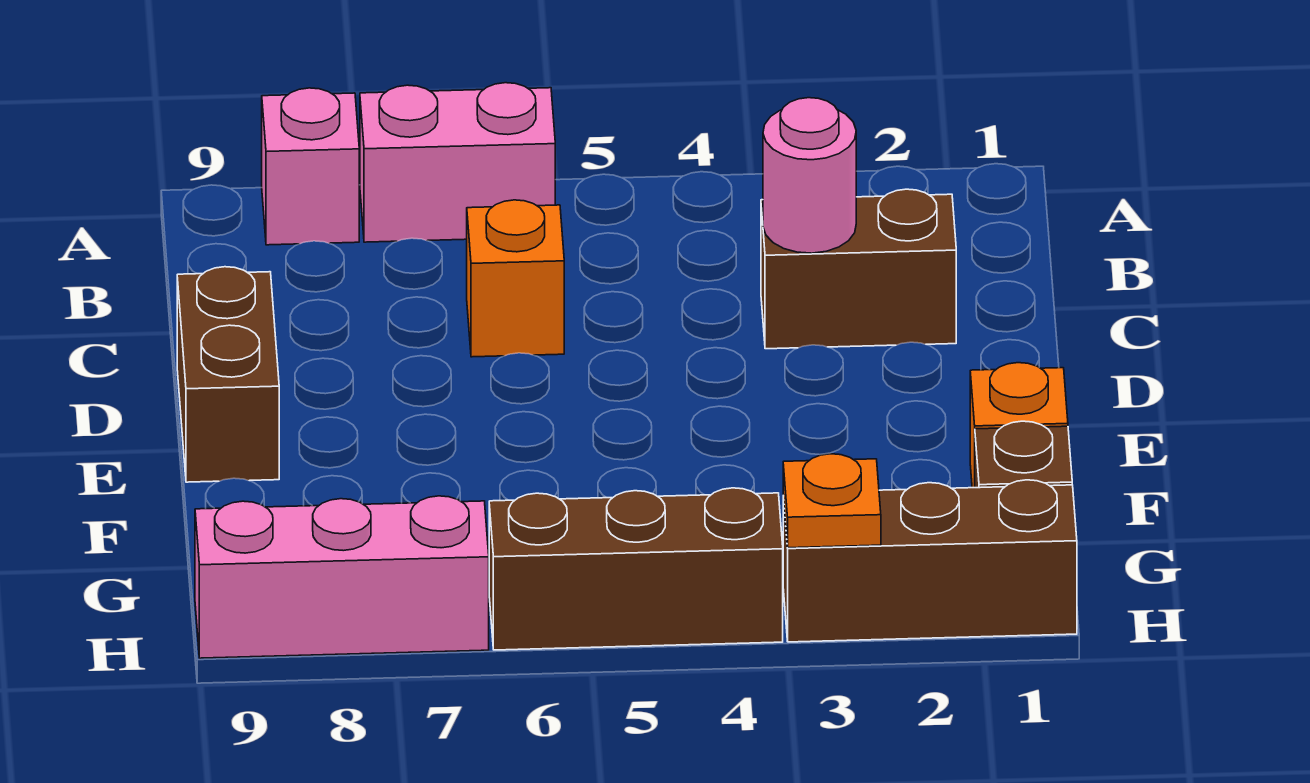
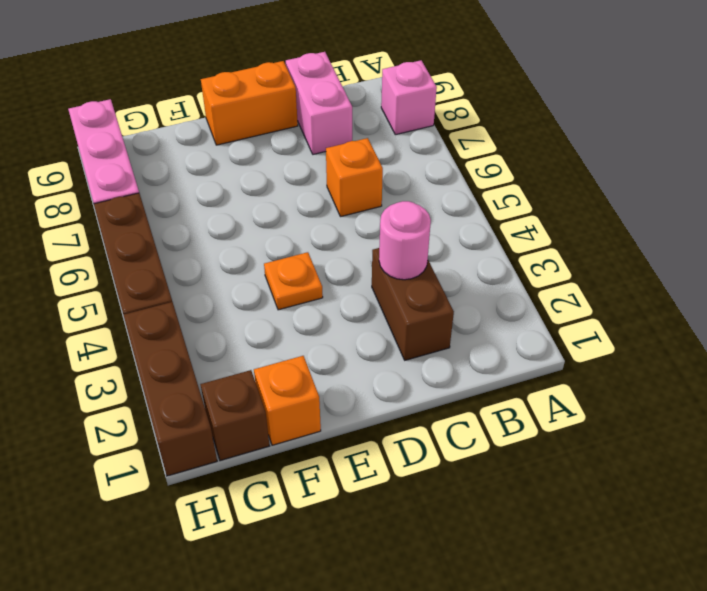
pink 1x2 brick [360,83,555,242] -> pink 1x2 brick moved to [286,52,352,154]
brown 1x2 brick [177,267,279,482] -> orange 1x2 brick [201,61,298,145]
orange 1x1 plate [783,454,881,548] -> orange 1x1 plate moved to [264,252,323,310]

